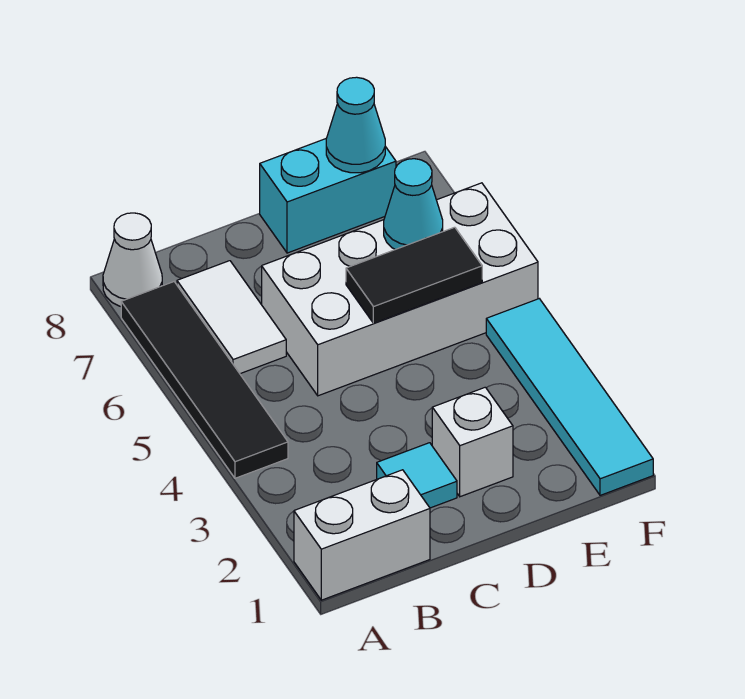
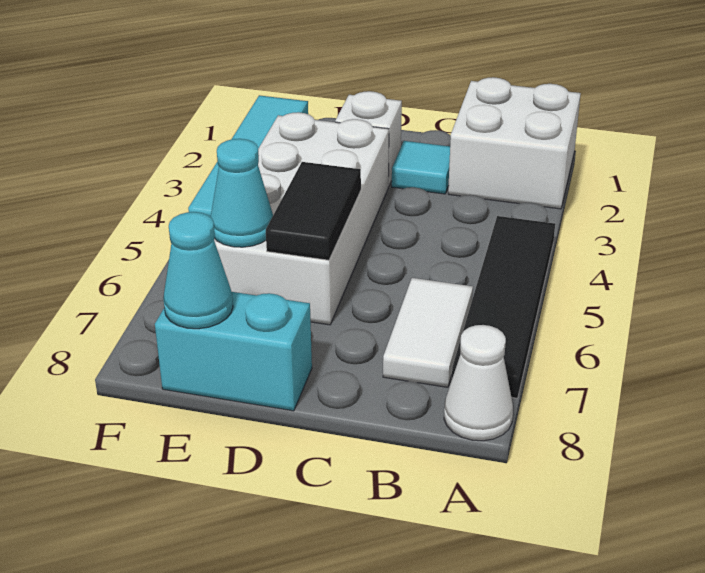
white 1x2 brick [294,470,430,600] -> white 2x2 brick [448,77,581,209]
white 2x4 brick [262,183,538,396] -> white 2x4 brick turned to [214,112,389,325]
black 1x2 tile [346,227,482,323] -> black 1x2 tile turned to [266,162,361,260]

